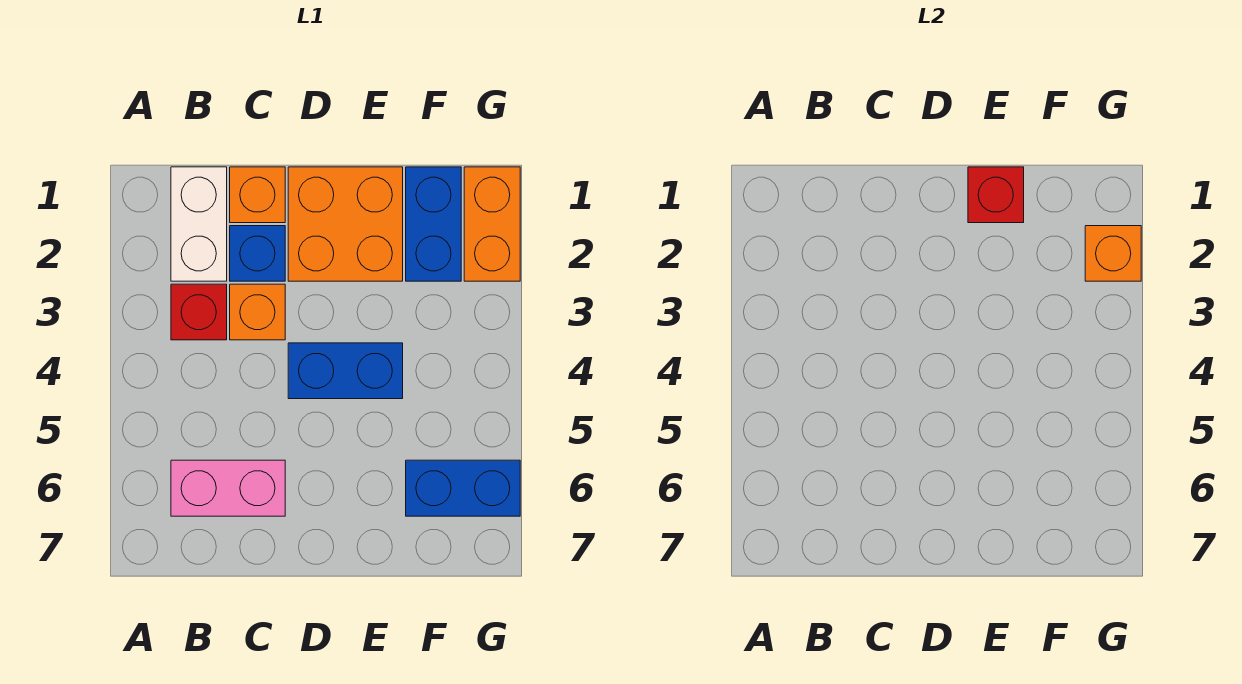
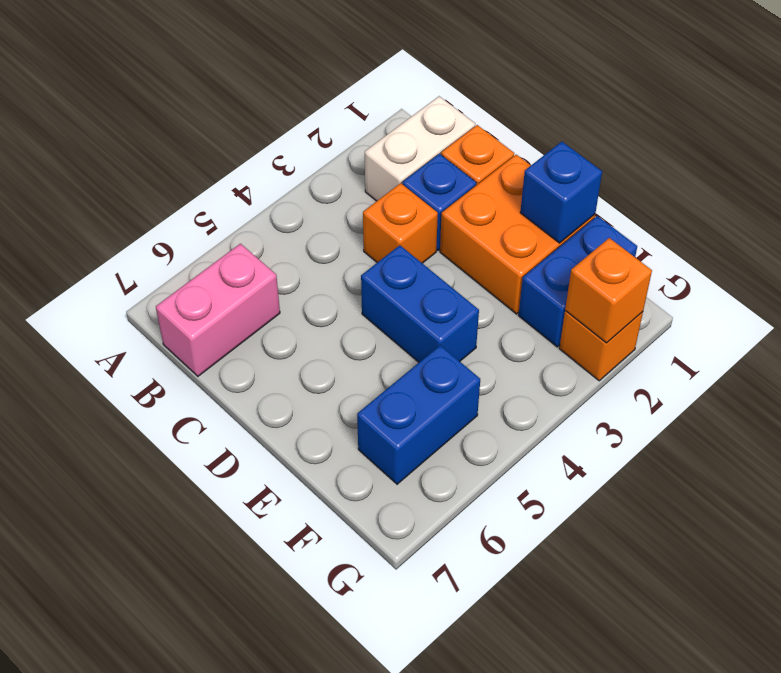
red 1x1 brick [171,284,227,340] -> none
pink 1x2 brick [171,460,285,516] -> pink 1x2 brick turned to [156,244,280,376]
red 1x1 brick [968,167,1024,223] -> blue 1x1 brick [520,142,602,243]
blue 1x2 brick [406,460,520,516] -> blue 1x2 brick turned to [357,345,480,484]
orange 1x2 brick [464,167,520,281] -> orange 1x1 brick [559,311,643,381]

